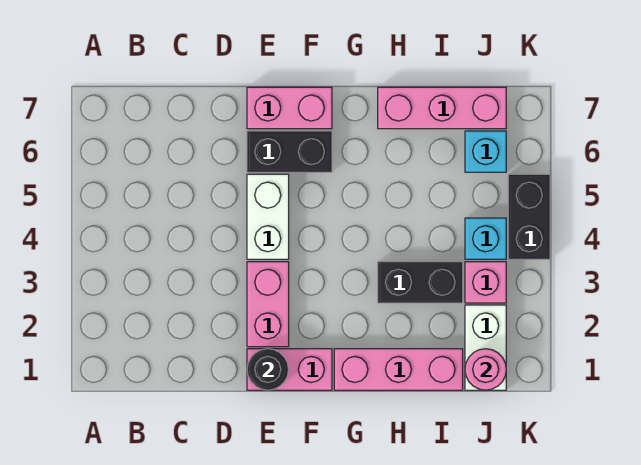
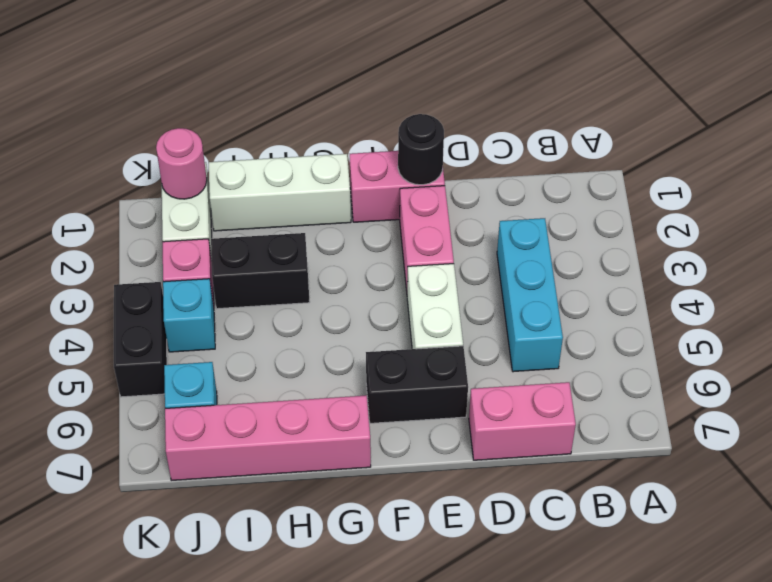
none -> cyan 1x3 brick [497,218,563,372]
pink 1x2 brick [247,87,332,129] -> pink 1x2 brick moved to [469,382,576,460]
pink 1x3 brick [334,349,463,390] -> white 1x3 brick [209,154,351,231]
pink 1x3 brick [378,87,506,129] -> pink 1x4 brick [165,395,371,480]

